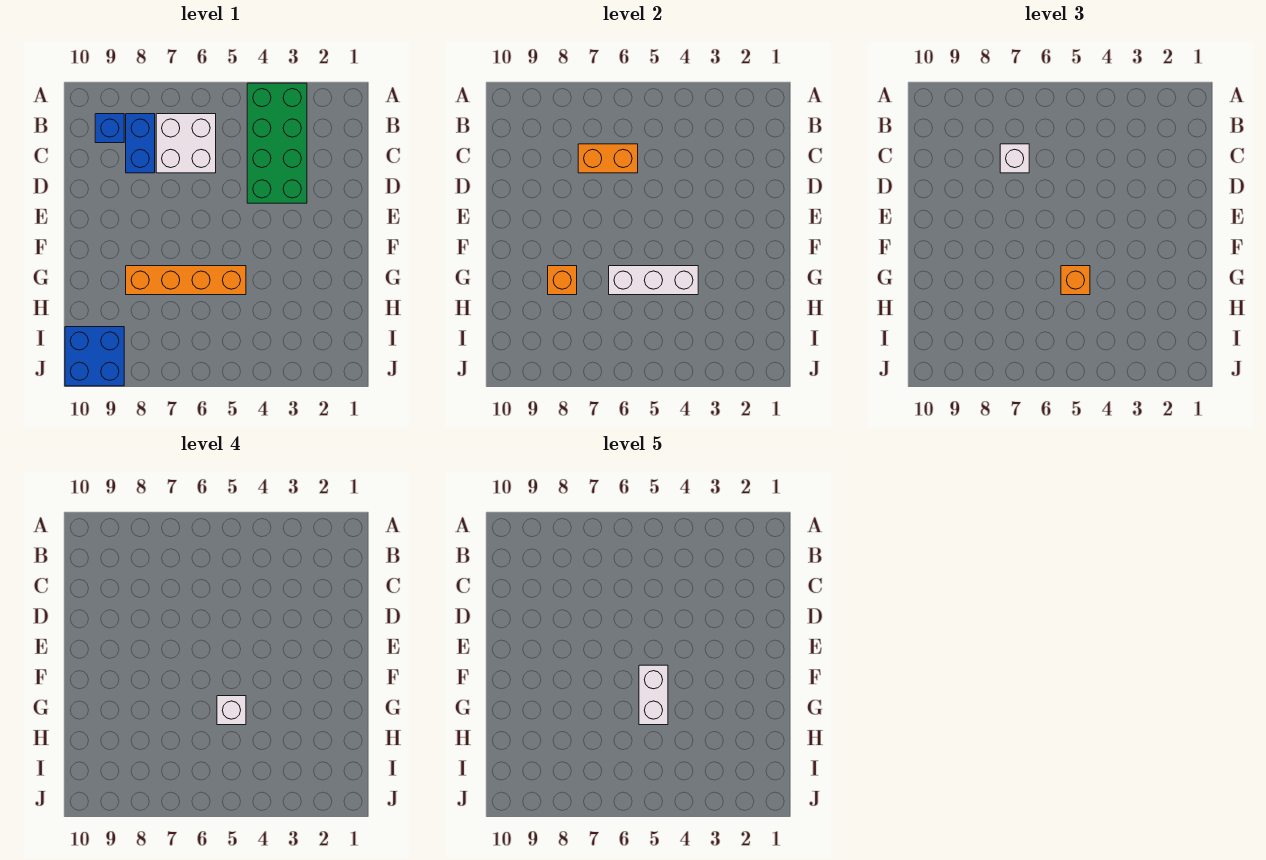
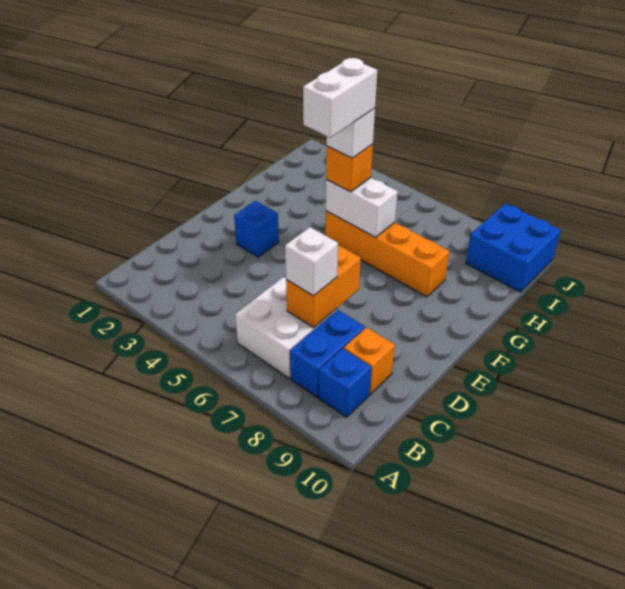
green 2x4 brick [247,83,307,203] -> none
orange 1x2 brick [578,144,638,173] -> orange 1x2 brick turned to [286,245,361,328]
none -> blue 1x1 brick [234,201,279,257]
white 1x3 brick [609,266,698,295] -> white 1x2 brick [326,178,398,237]
orange 1x1 brick [548,266,577,295] -> orange 1x1 brick moved to [344,327,395,394]

